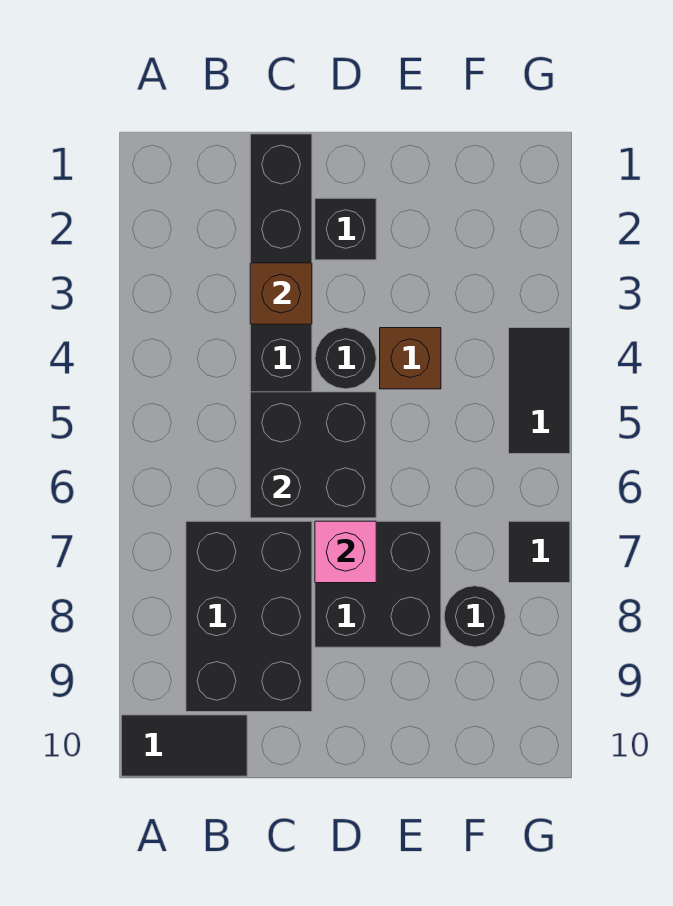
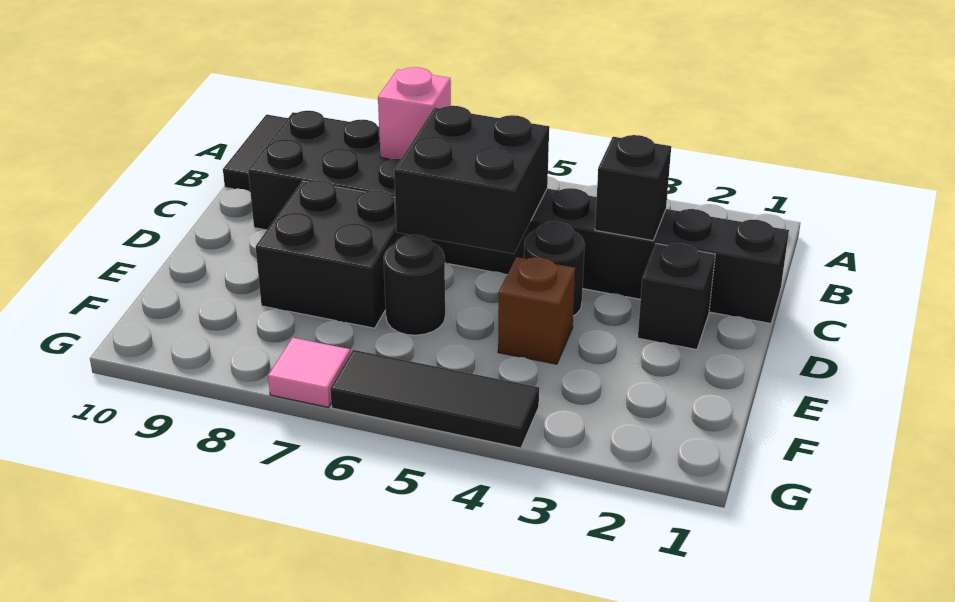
brown 1x1 brick [250,263,312,324] -> black 1x1 brick [595,135,671,241]
pink 1x1 brick [315,521,376,583] -> pink 1x1 brick moved to [378,67,451,159]
black 1x1 round brick [444,586,506,647] -> black 1x1 round brick moved to [384,235,445,335]
black 1x2 tile [509,328,570,454] -> black 1x3 tile [330,350,539,448]
black 1x1 tile [509,521,570,583] -> pink 1x1 tile [268,338,350,407]

